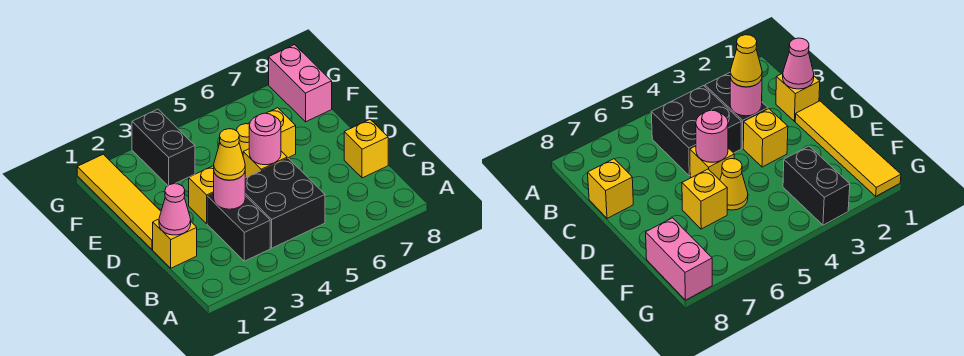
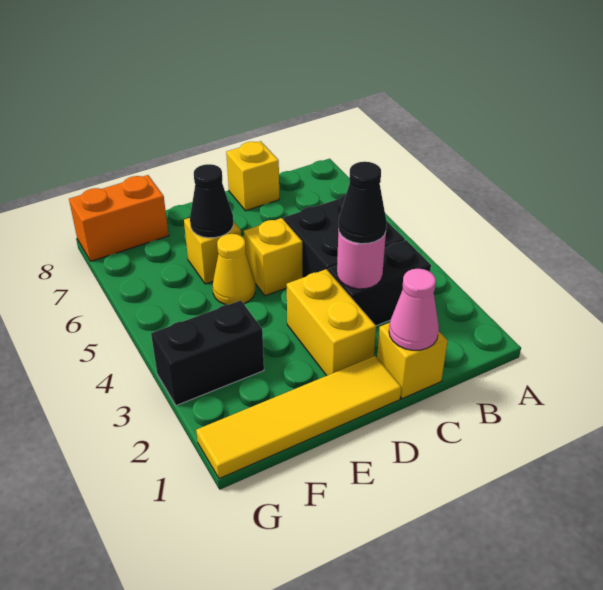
yellow 1x1 cone [214,129,245,180] -> black 1x1 cone [339,162,387,244]
yellow 1x1 brick [189,166,214,224] -> yellow 1x2 brick [287,269,376,376]
pink 1x1 round brick [249,113,281,165] -> none
none -> black 1x1 cone [190,164,233,238]
pink 1x2 brick [269,45,332,122] -> orange 1x2 brick [69,175,169,261]

